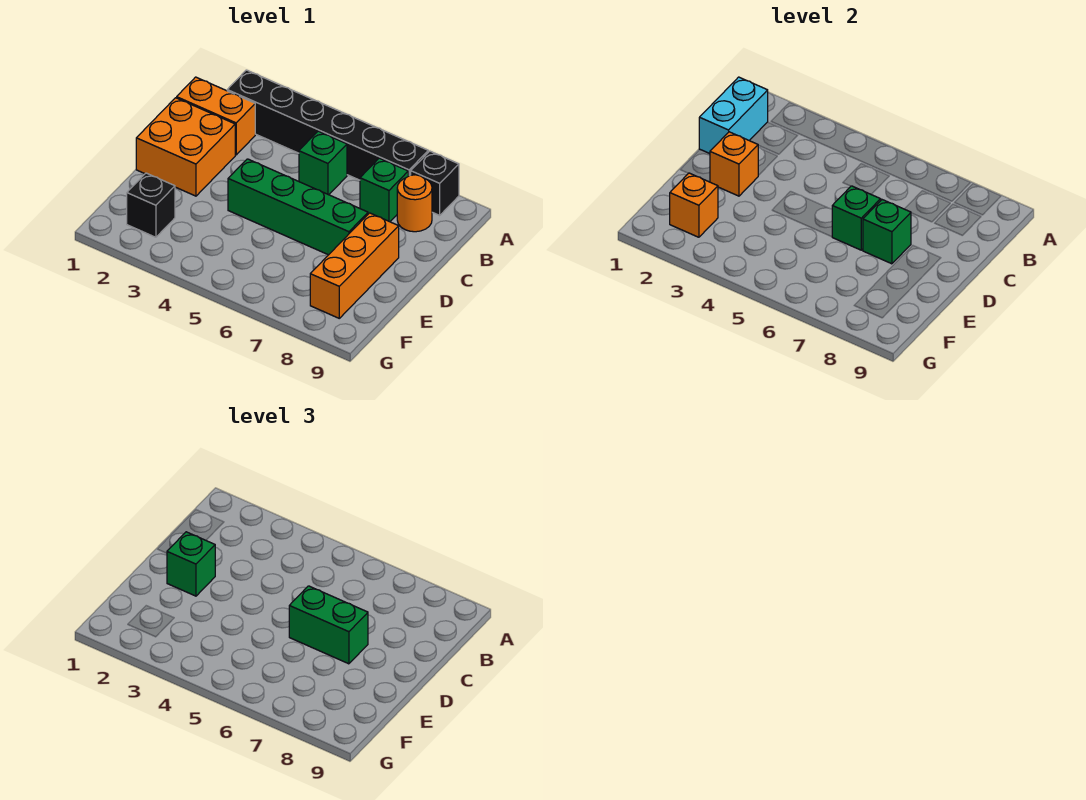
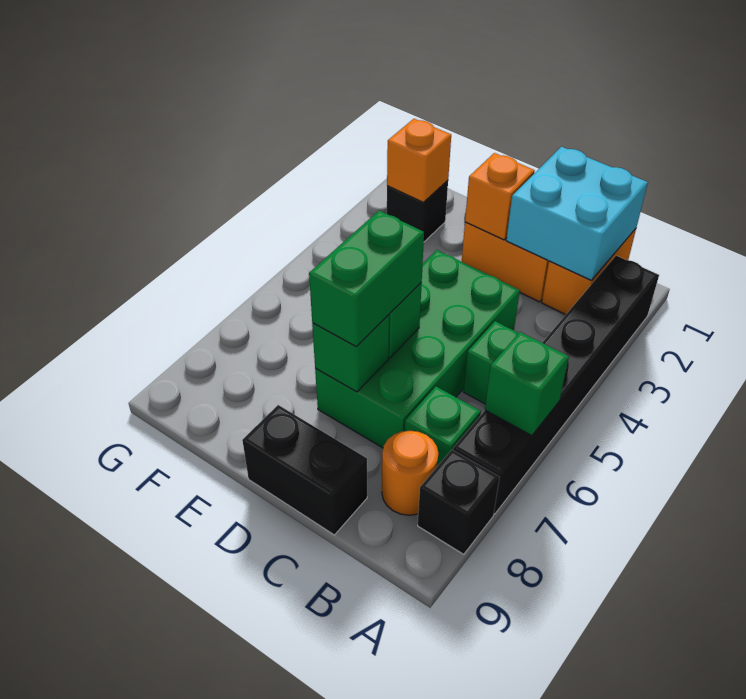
cyan 1x2 brick [699,77,768,154] -> cyan 2x2 brick [506,147,648,280]
none -> black 1x2 brick [242,405,367,535]
green 1x1 brick [167,532,215,596] -> green 1x1 brick moved to [485,332,569,436]
green 1x4 brick [228,159,368,255] -> green 2x4 brick [315,250,520,448]
orange 1x3 brick [310,213,399,318] -> none

